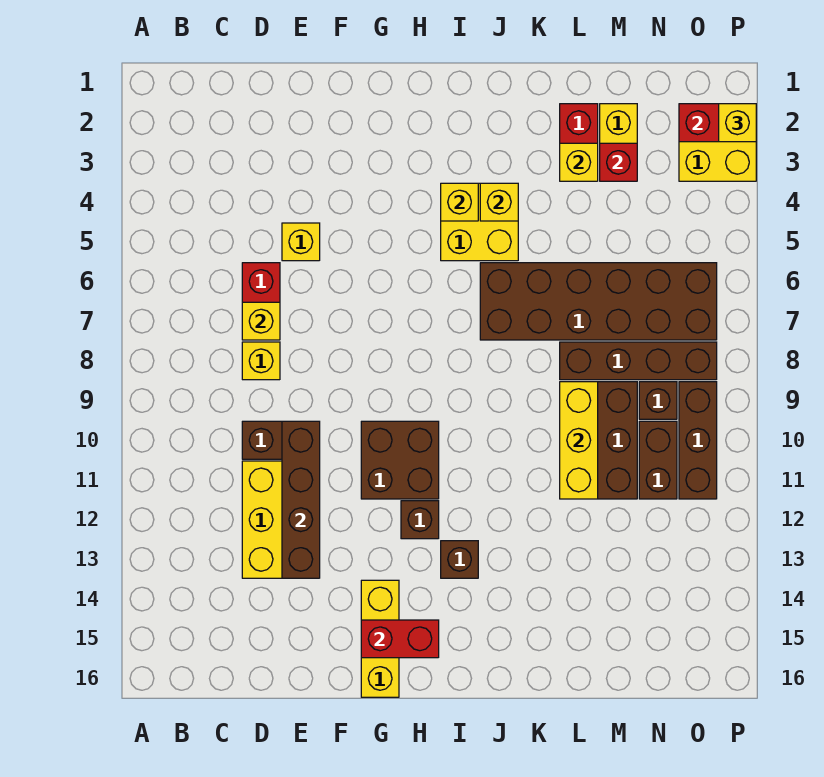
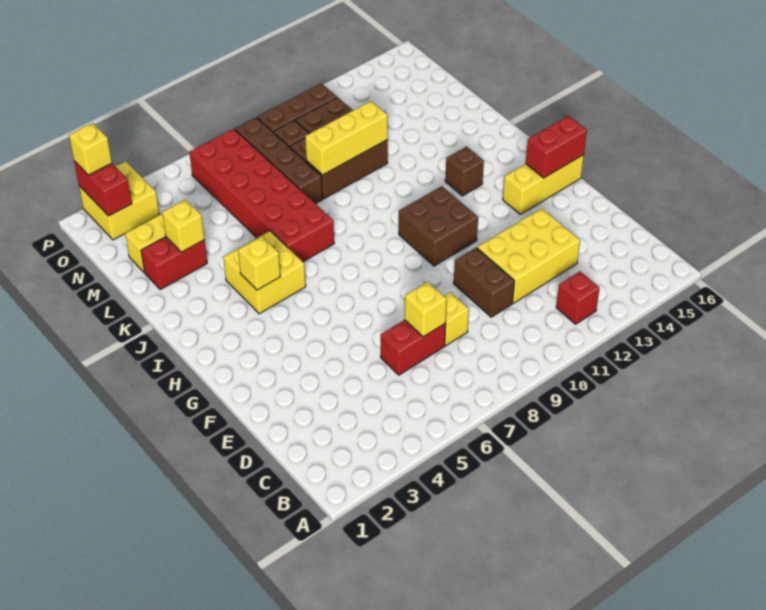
yellow 1x1 brick [282,223,320,261] -> none
brown 1x4 brick [282,421,320,578] -> none
red 1x2 brick [361,620,439,658] -> red 1x2 brick turned to [526,116,587,178]
brown 1x1 brick [401,501,439,539] -> none
yellow 1x1 brick [480,183,518,221] -> none
brown 2x6 brick [480,263,717,340] -> red 2x6 brick [189,129,334,262]
red 1x1 brick [600,143,637,181] -> red 1x1 brick moved to [556,271,600,324]

